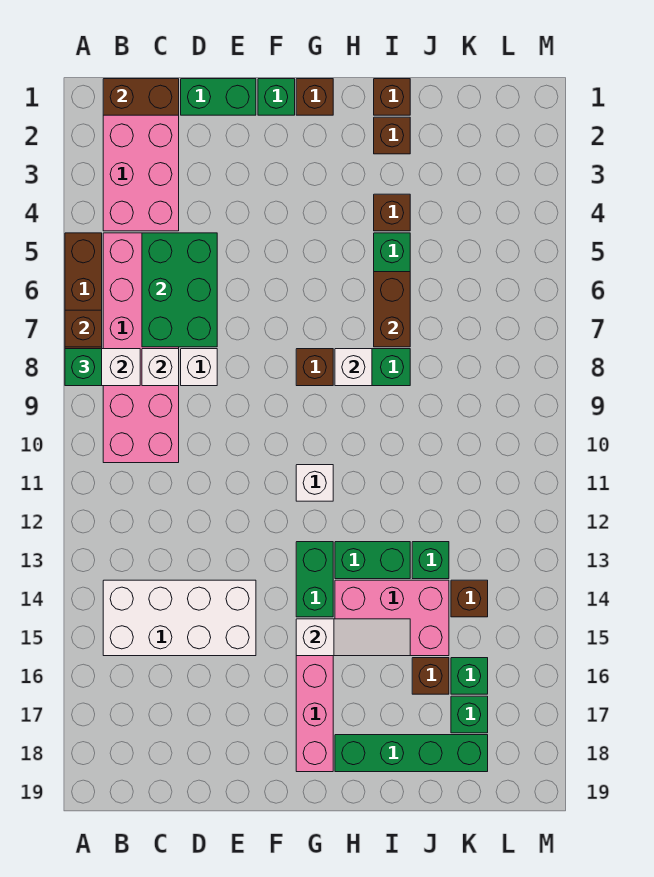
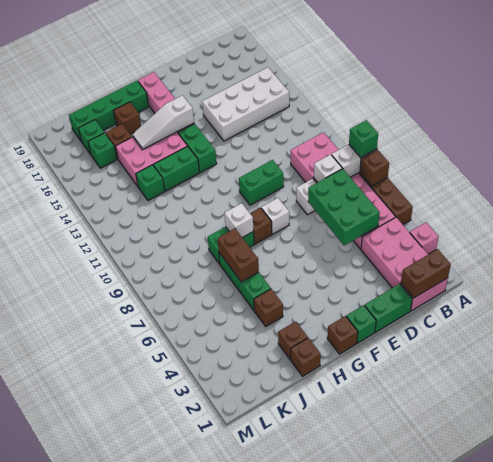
none -> pink 1x1 brick [410,222,439,254]
none -> green 1x2 brick [239,160,284,205]
white 1x1 brick [296,465,333,501] -> white 1x1 brick moved to [261,198,289,234]
brown 1x1 brick [451,580,488,617] -> brown 1x1 brick moved to [113,102,141,134]

